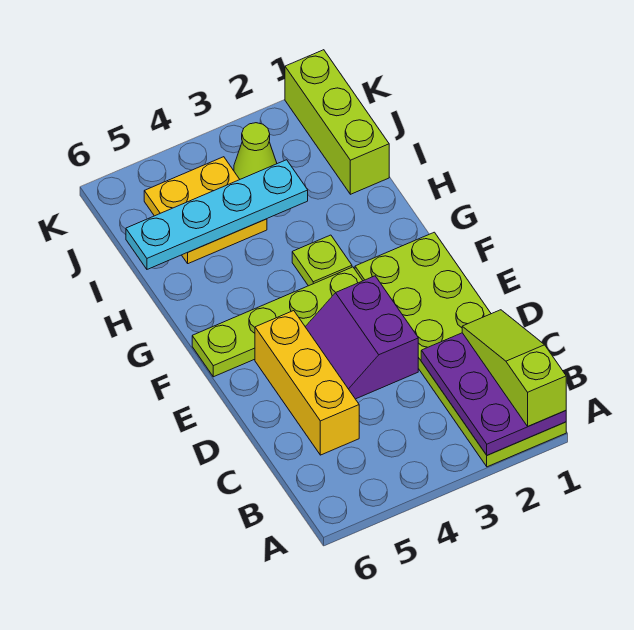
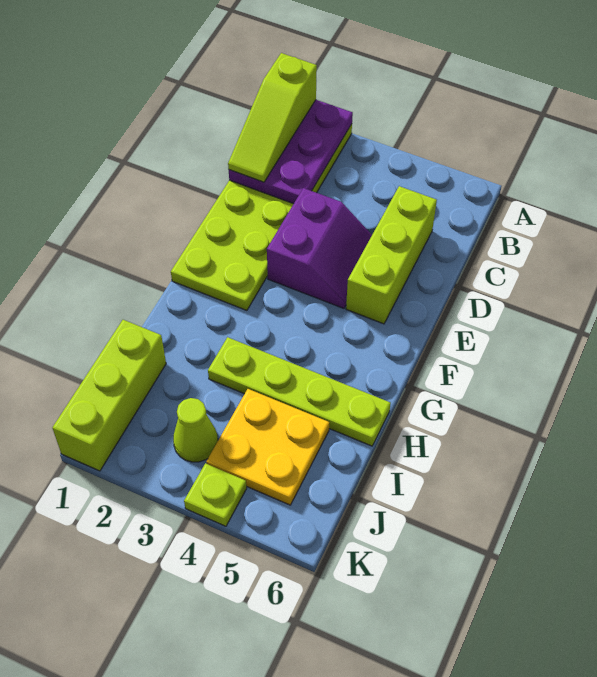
yellow 1x3 brick [255,311,359,455] -> lime 1x3 brick [346,186,437,324]
lime 1x4 plate [192,267,363,377] -> lime 1x4 plate moved to [208,337,391,446]
lime 1x1 plate [292,235,352,286] -> lime 1x1 plate moved to [184,463,247,526]
cyan 1x4 plate [126,160,308,269] -> none

